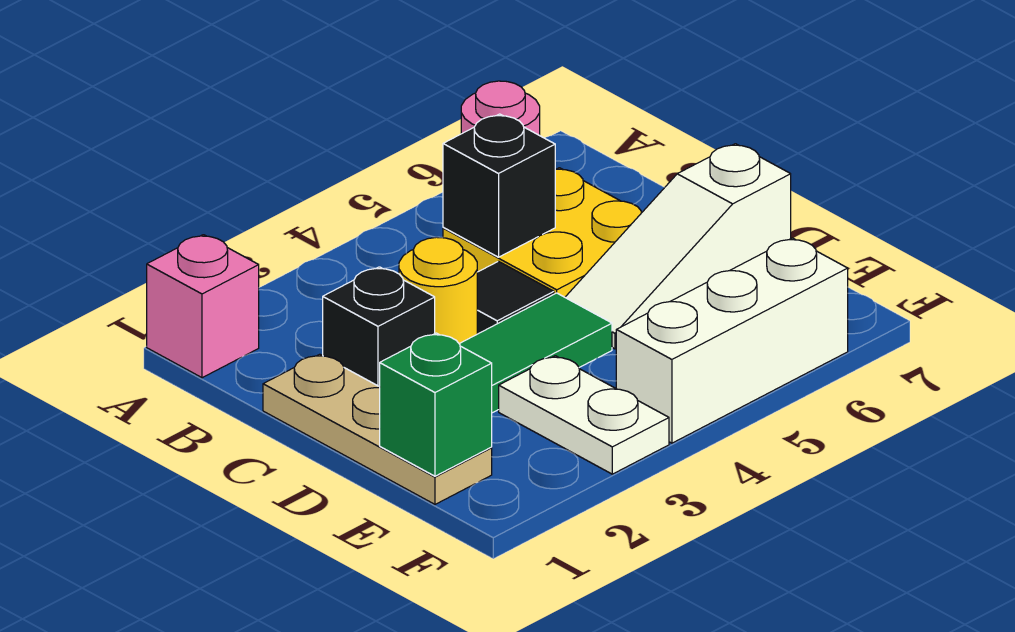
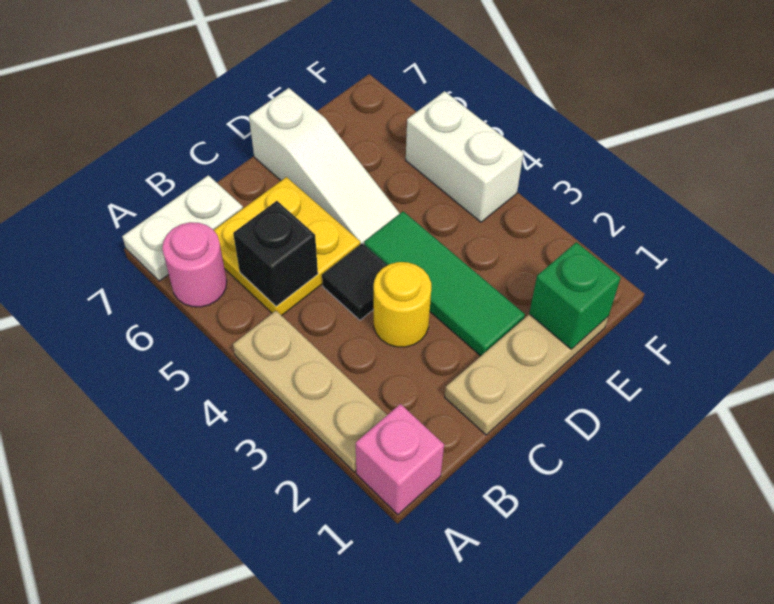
none -> tan 1x3 plate [233,311,387,472]
black 1x1 brick [323,267,435,387] -> none
white 1x2 plate [499,356,669,474] -> white 1x2 plate moved to [122,175,243,281]
white 1x3 brick [616,238,848,443] -> white 1x2 brick [406,91,524,222]

